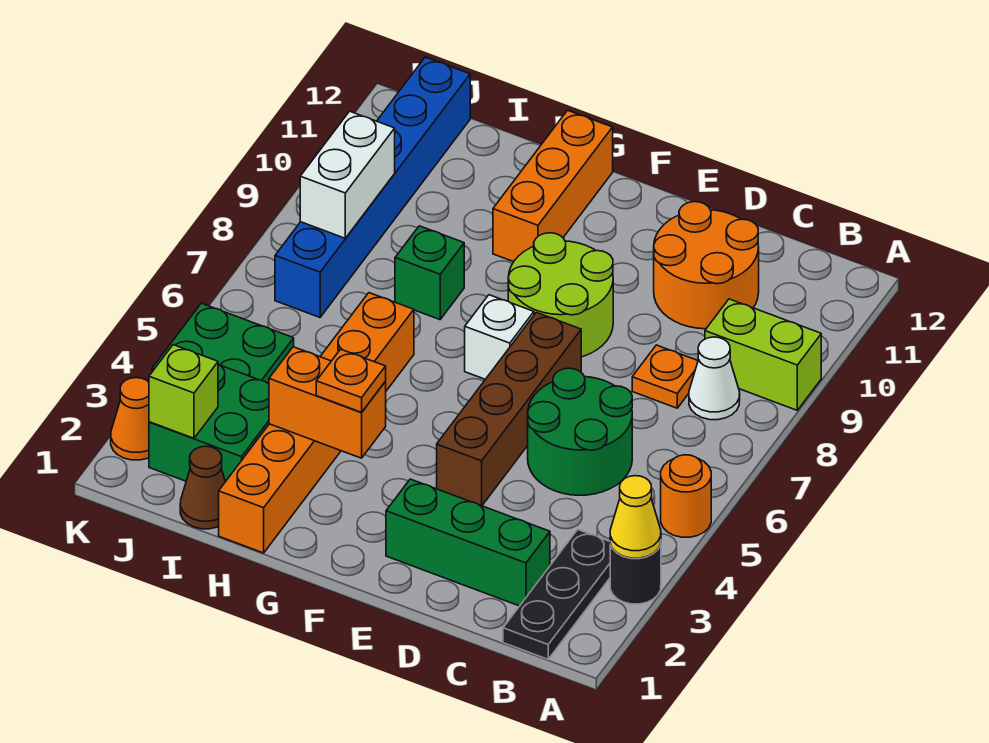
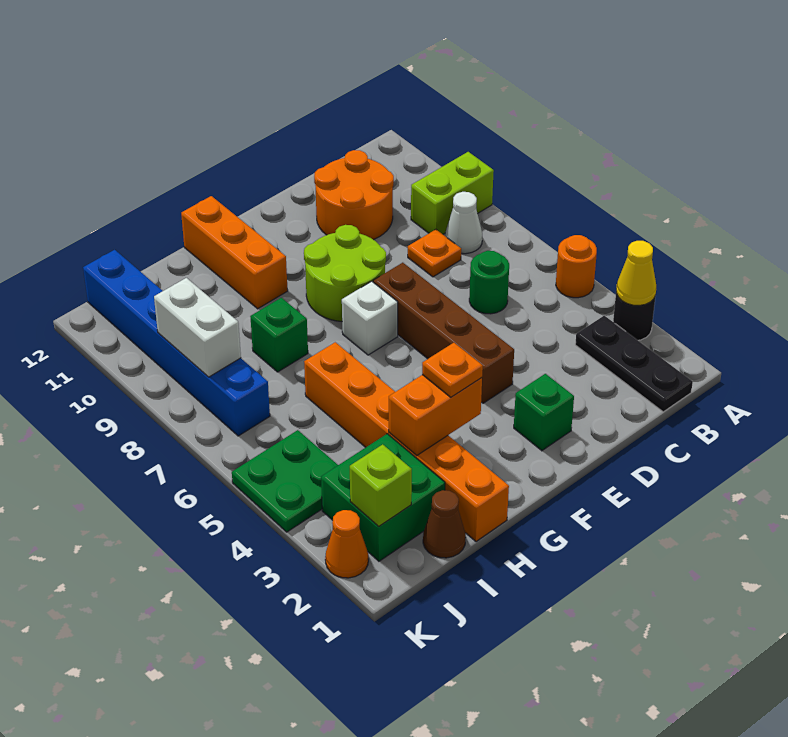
green 1x3 brick [386,479,550,606] -> green 1x1 brick [514,374,574,451]
green 2x2 round brick [528,368,632,495] -> green 1x1 round brick [469,251,509,314]

